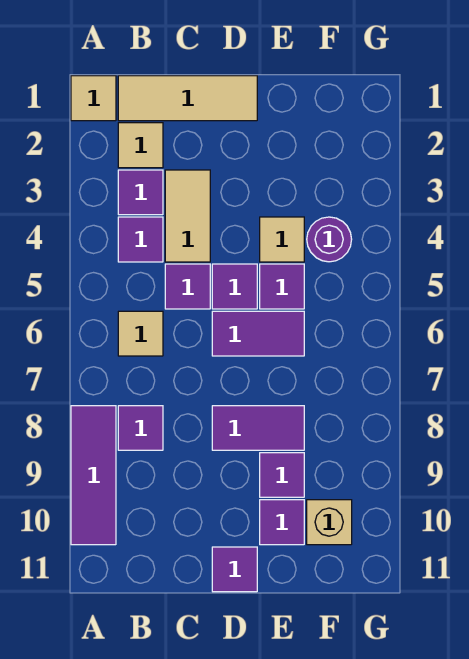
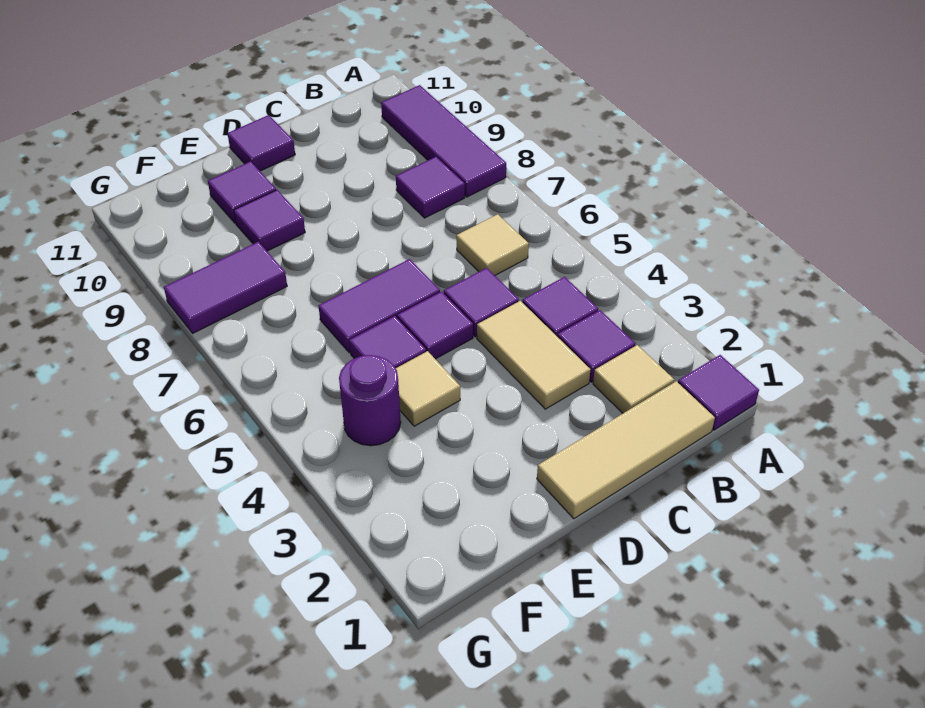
tan 1x1 tile [71,76,116,121] -> purple 1x1 tile [678,355,759,430]
purple 1x2 tile [212,406,304,450] -> purple 1x2 tile moved to [164,242,287,333]
tan 1x1 brick [307,500,352,545] -> none

